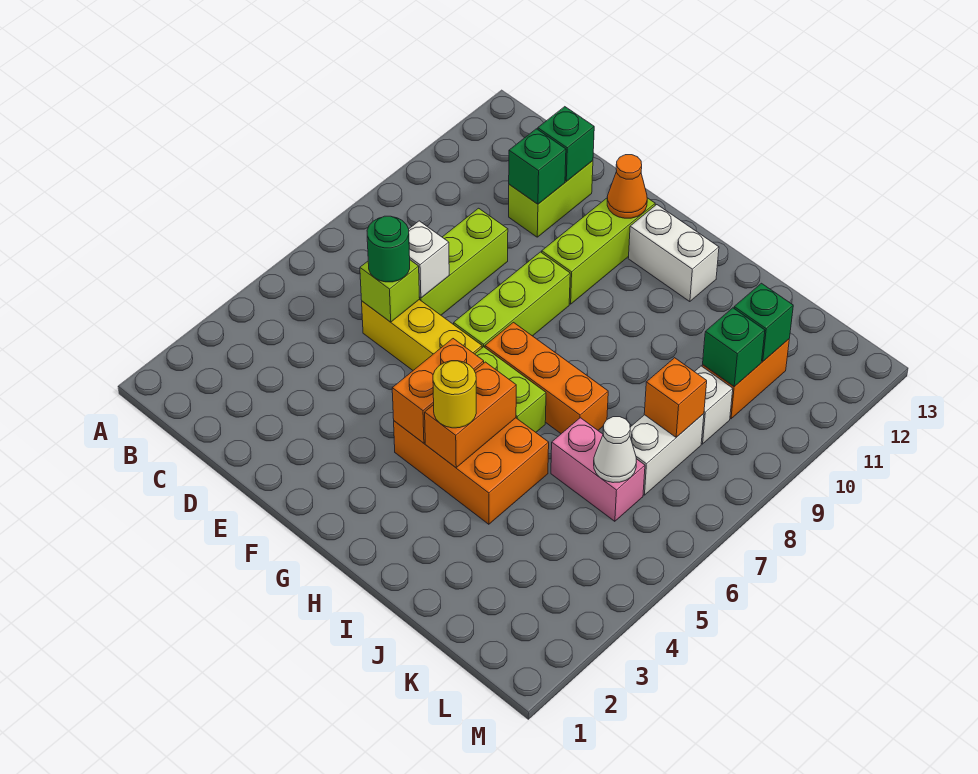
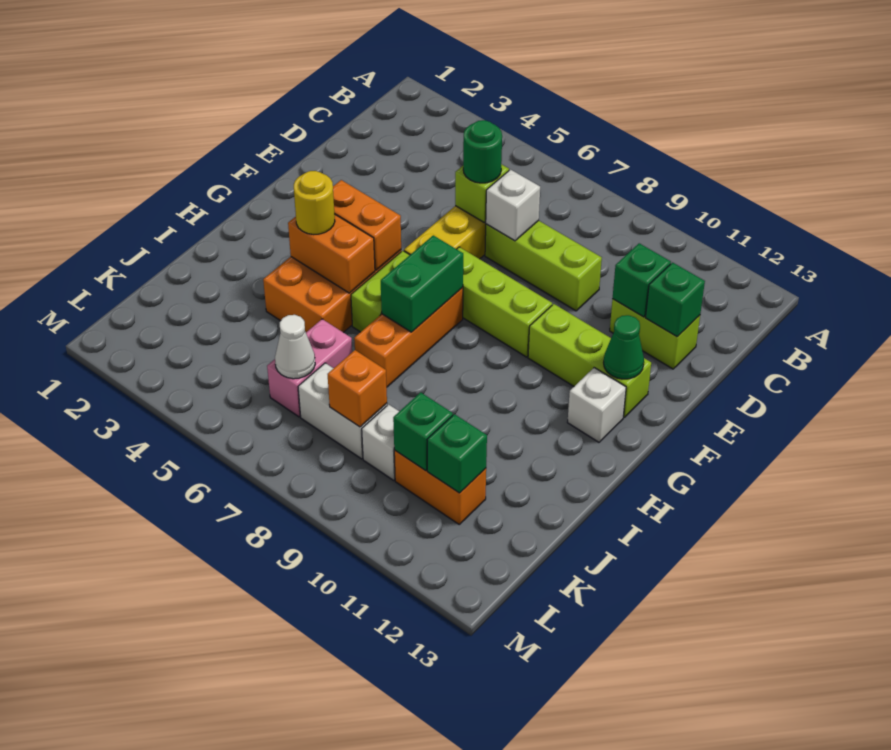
orange 1x1 cone [607,155,647,218] -> green 1x1 cone [604,315,644,379]
none -> green 1x2 brick [381,235,463,332]
white 1x2 brick [628,205,719,302] -> white 1x1 brick [567,368,626,442]

